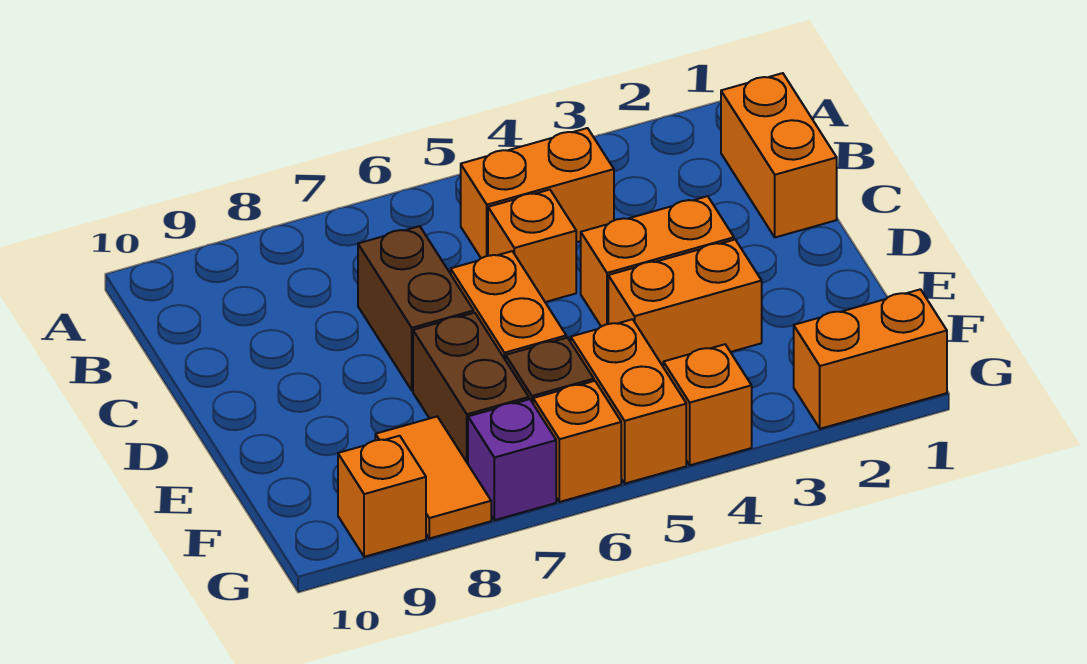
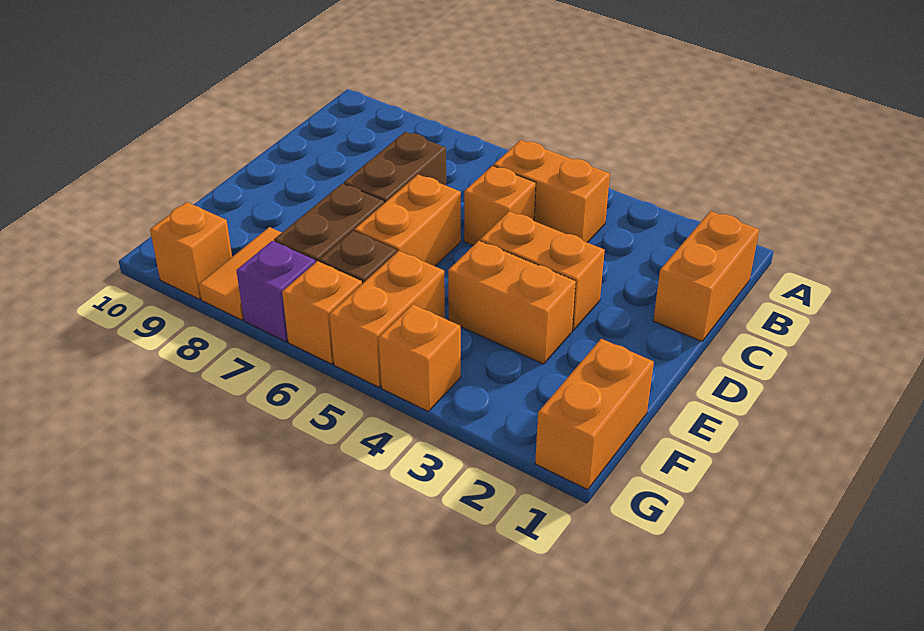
orange 1x2 brick [794,289,947,429] -> orange 1x2 brick turned to [535,339,654,490]

